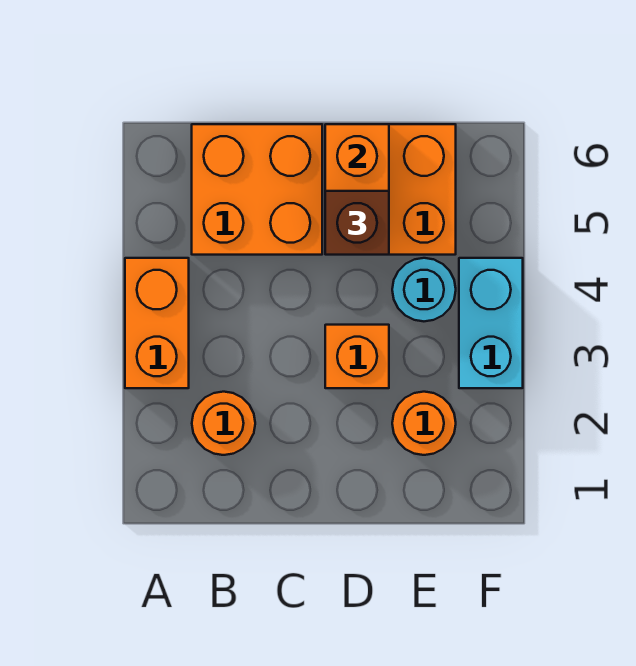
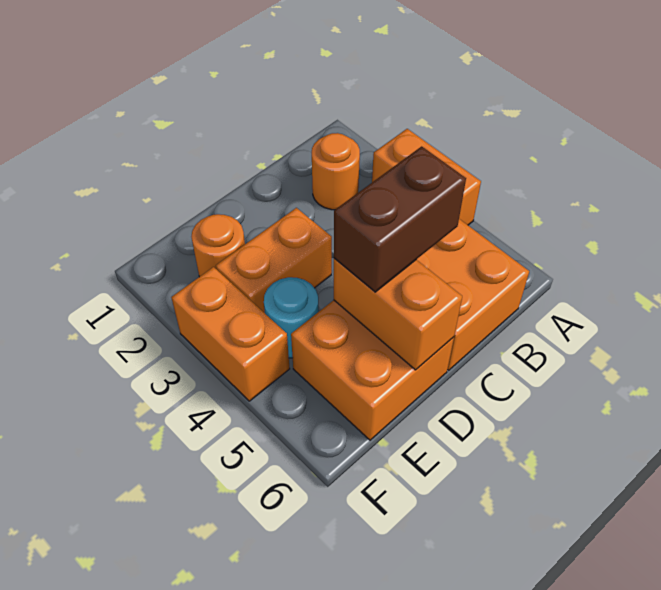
orange 1x1 brick [325,325,389,388] -> orange 1x2 brick [216,208,332,313]
brown 1x1 brick [325,191,389,255] -> brown 1x2 brick [334,146,466,292]
cyan 1x2 brick [459,258,523,388] -> orange 1x2 brick [171,267,290,401]

